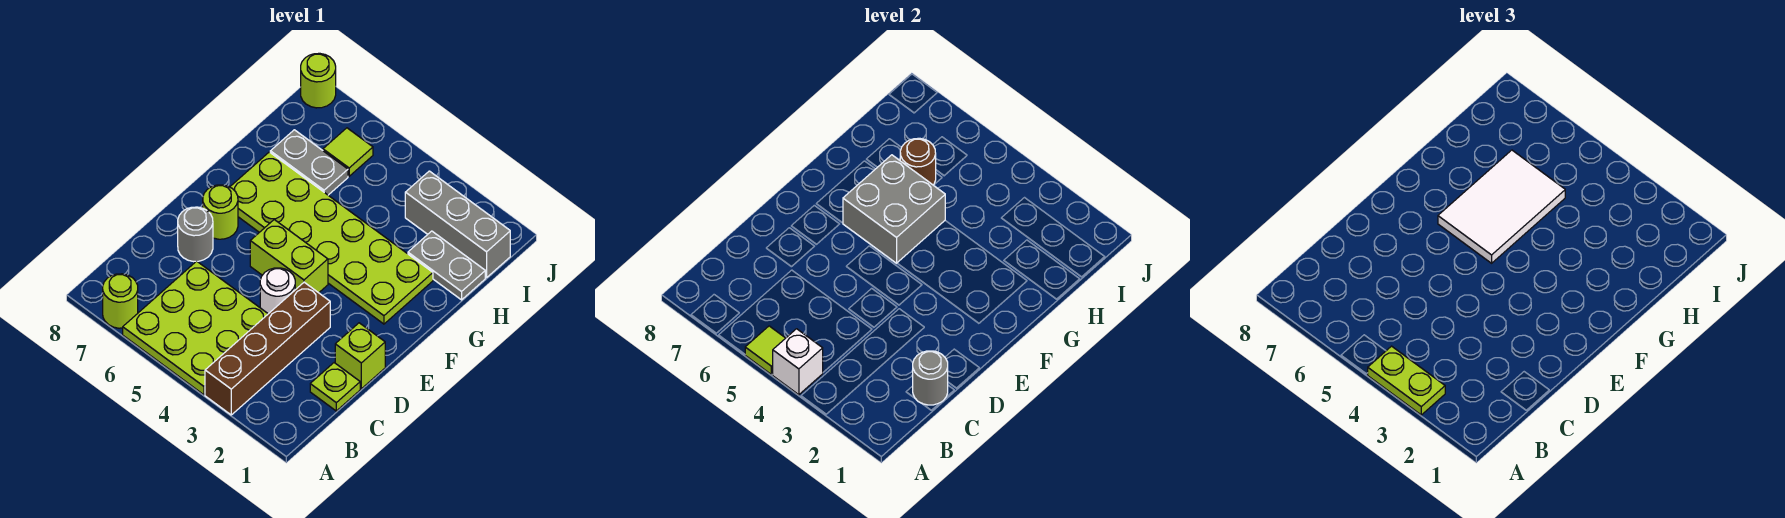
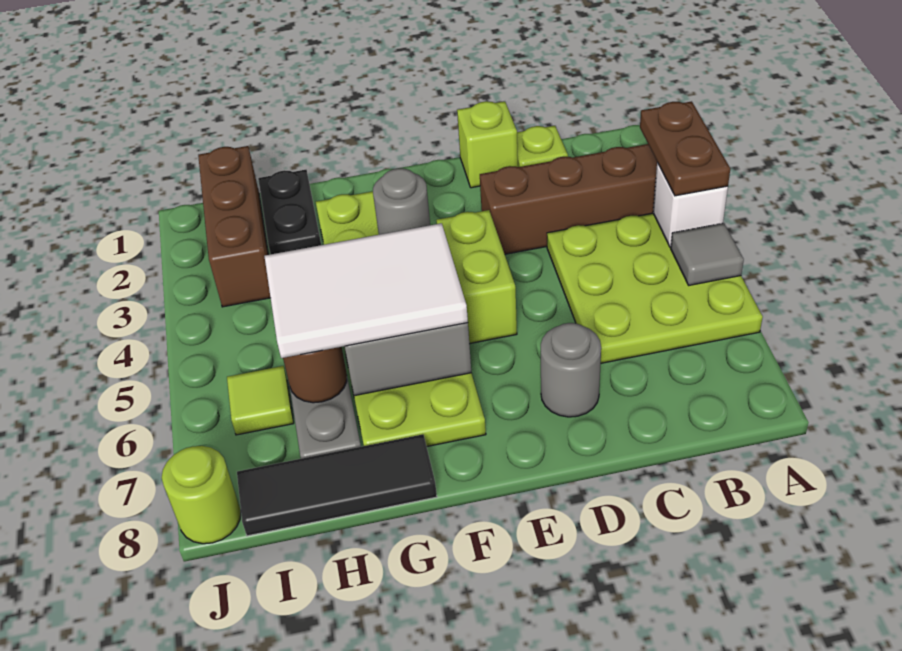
lime 1x2 plate [1368,346,1445,415] -> brown 1x2 plate [640,101,730,196]
lime 1x1 tile [745,326,785,374] -> grey 1x1 tile [671,223,744,285]
lime 1x1 round brick [103,274,138,328] -> none
grey 1x1 round brick [913,351,948,405] -> grey 1x1 round brick moved to [373,168,430,235]
white 1x1 round brick [260,268,295,314] -> none
lime 1x1 round brick [203,185,238,239] -> none
none -> black 1x3 tile [237,434,437,536]
grey 1x2 plate [408,231,485,300] -> black 1x2 plate [258,170,321,254]
grey 1x3 brick [405,171,510,278] -> brown 1x3 brick [198,146,270,307]

